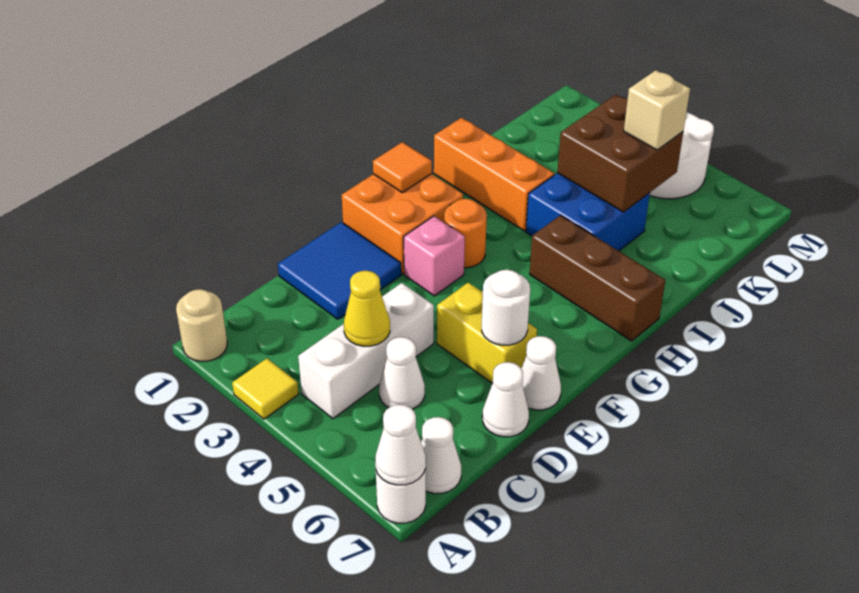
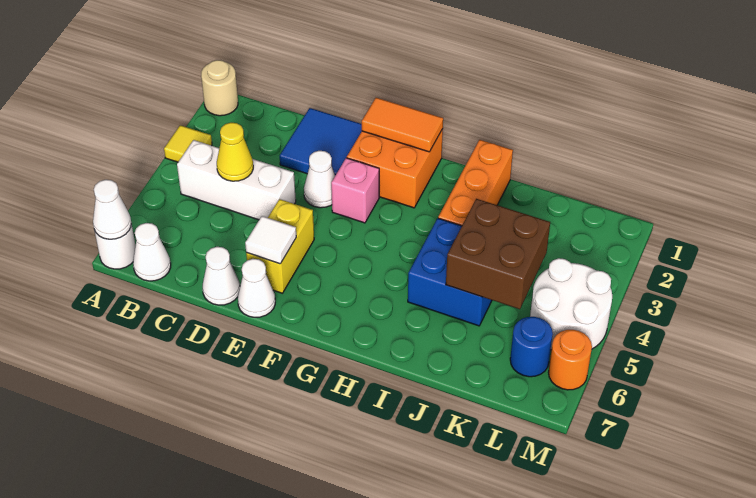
white 1x1 cone [379,337,425,409] -> white 1x1 cone moved to [304,151,335,208]
white 1x1 round brick [482,270,530,345] -> white 1x1 tile [245,216,296,264]
orange 1x1 tile [373,142,432,193] -> orange 1x2 tile [362,98,443,152]
orange 1x1 round brick [444,199,487,268] -> orange 1x1 round brick moved to [549,330,592,390]
brown 1x3 brick [530,215,665,341] -> none
tan 1x1 brick [624,70,690,150] -> none
none -> blue 1x1 round brick [510,317,553,377]

